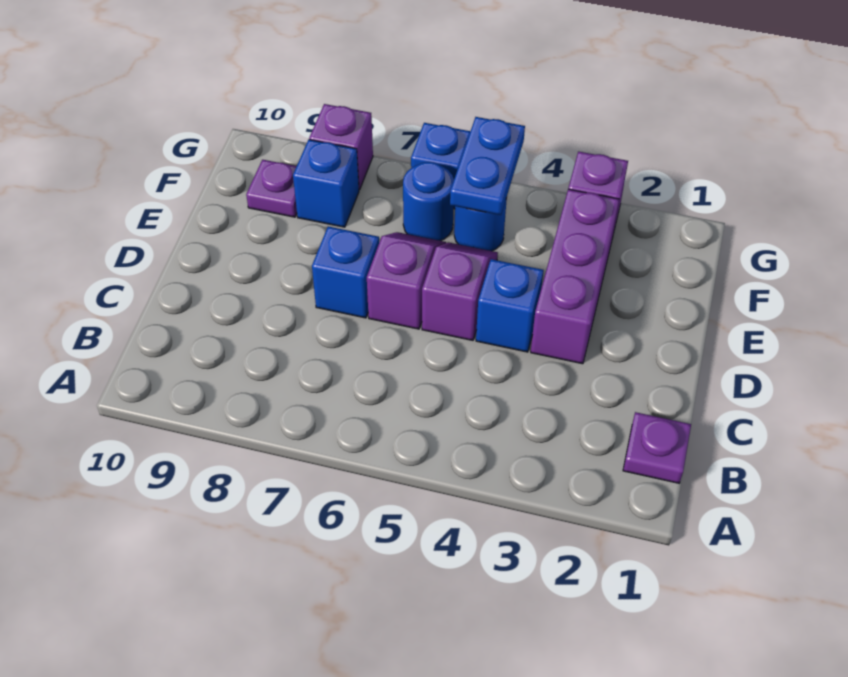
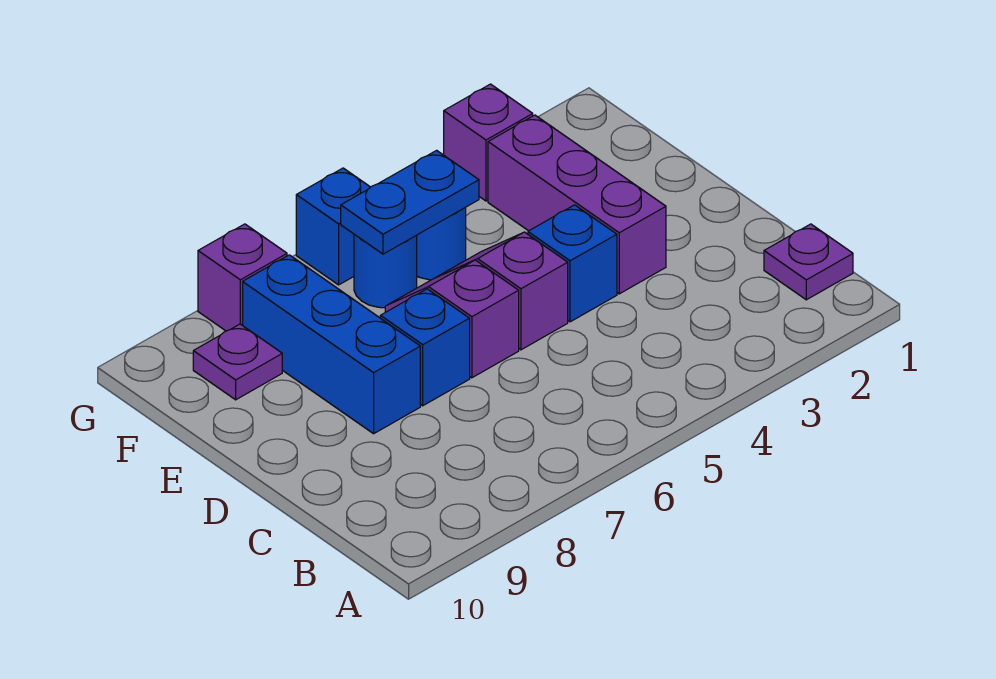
blue 1x2 plate [450,117,525,215] -> blue 1x2 plate turned to [341,150,479,254]
blue 1x1 brick [293,140,359,227] -> blue 1x3 brick [243,255,420,434]

